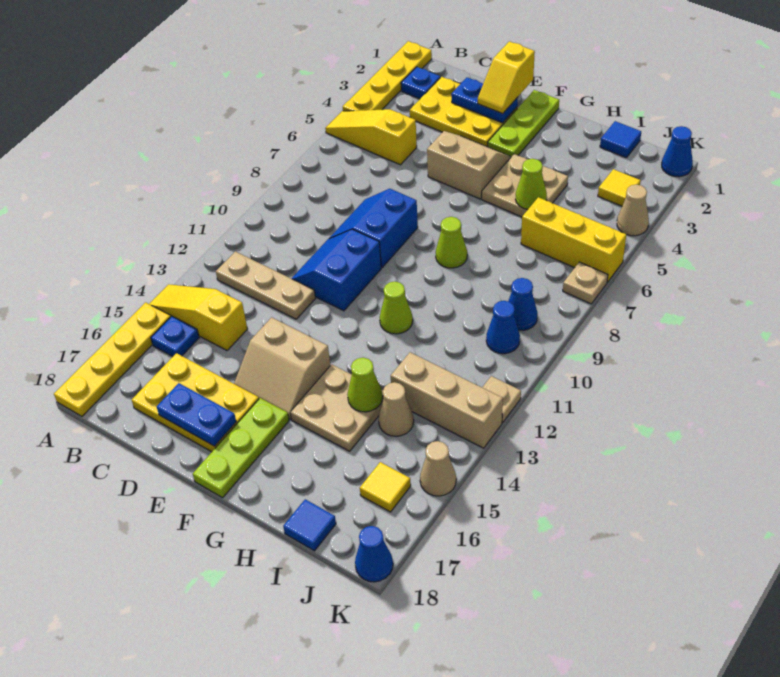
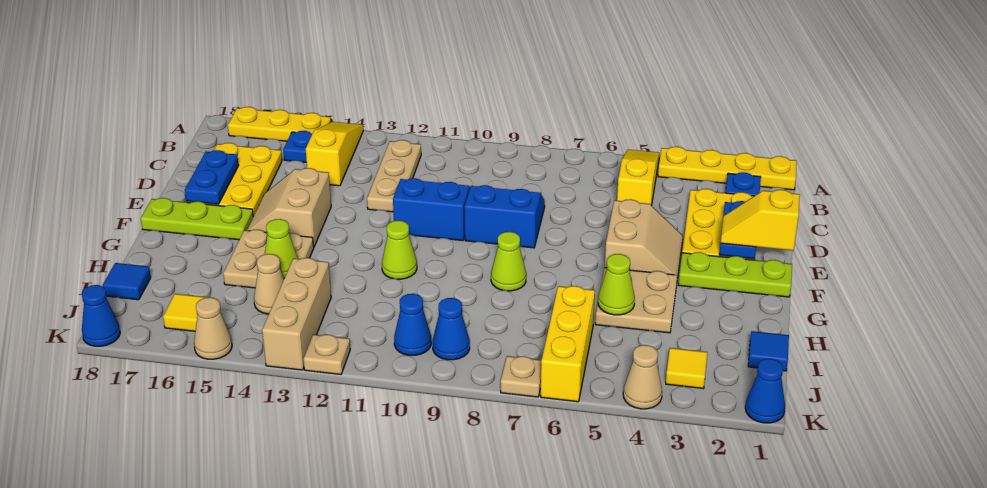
yellow 1x4 plate [54,302,171,416] -> yellow 1x3 plate [228,107,331,141]

